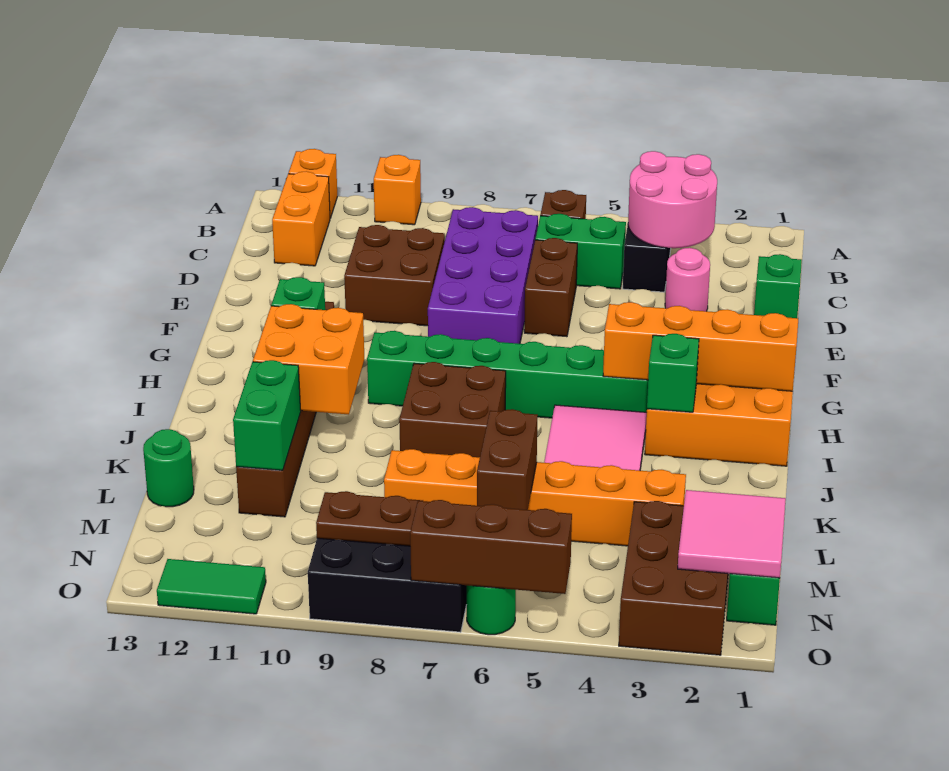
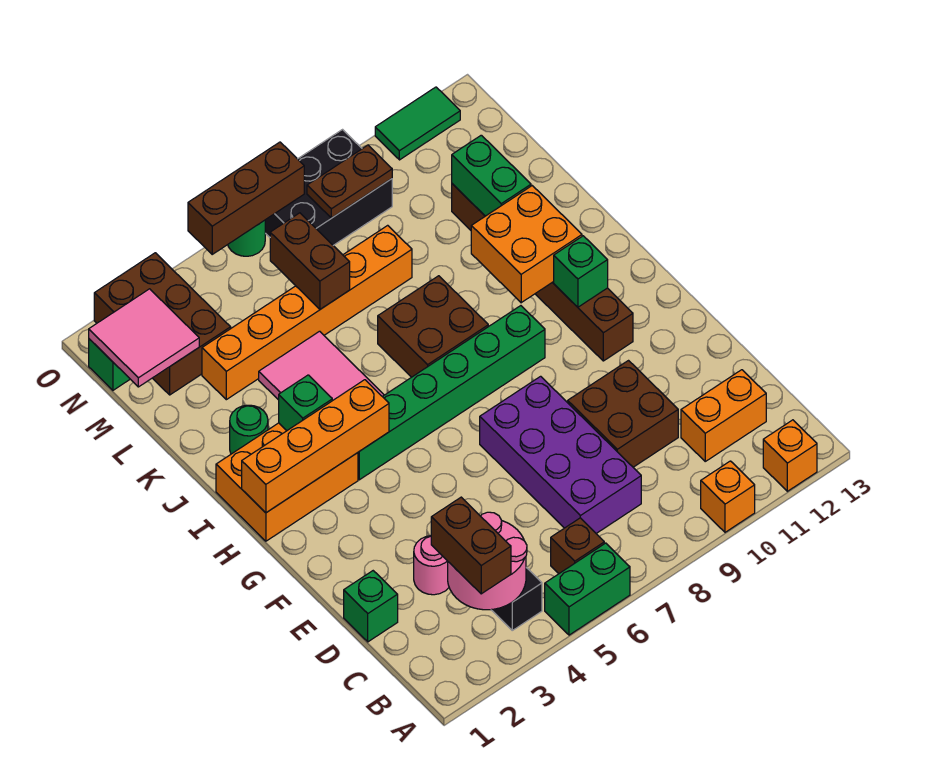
orange 1x2 brick [272,171,330,266] -> orange 1x2 brick turned to [681,370,766,461]
green 1x2 brick [535,214,626,289] -> green 1x2 brick moved to [545,543,630,635]
brown 1x2 brick [524,238,577,337] -> brown 1x2 brick moved to [431,497,511,594]
green 1x1 round brick [143,429,194,507] -> green 1x1 round brick moved to [230,405,268,454]

